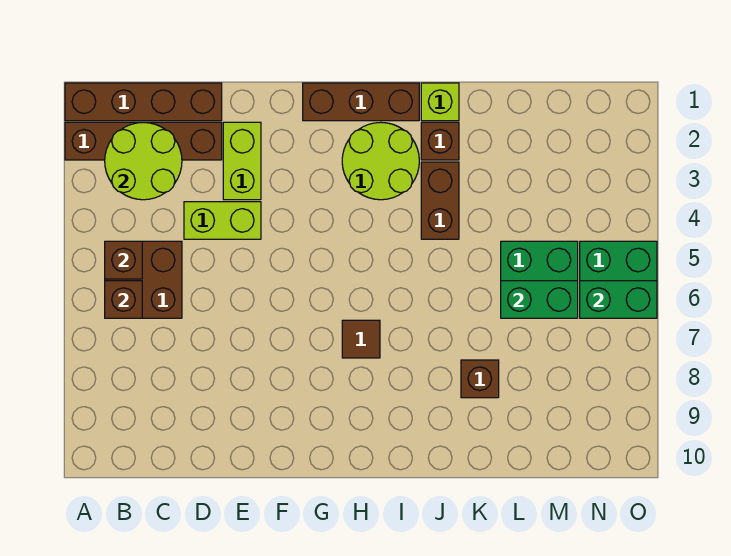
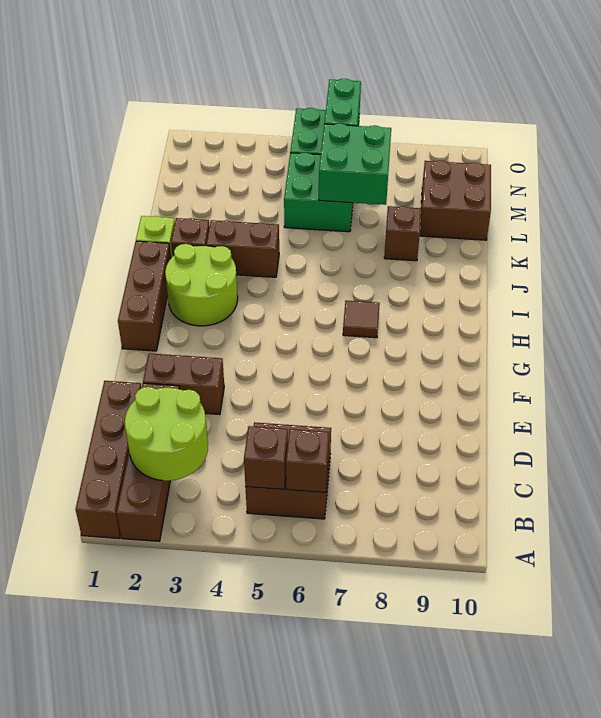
lime 1x2 brick [184,202,261,239] -> none
lime 1x2 brick [223,122,261,200] -> brown 1x2 brick [143,353,224,414]
green 1x2 brick [501,281,578,318] -> green 2x2 brick [319,123,391,205]
none -> brown 2x2 brick [420,161,491,240]

